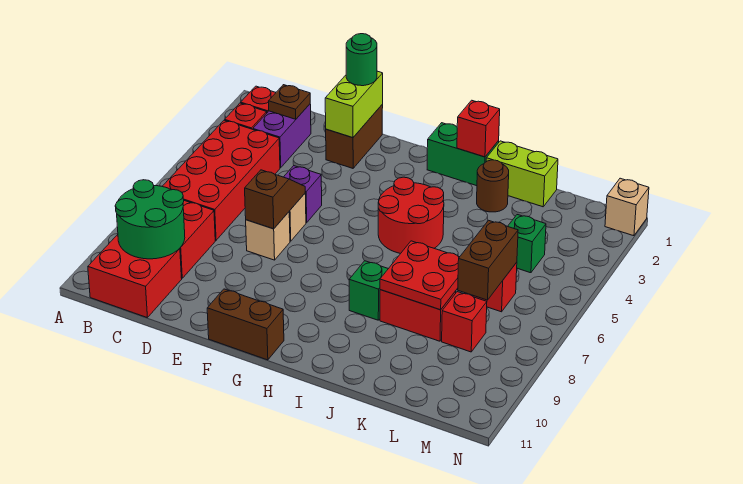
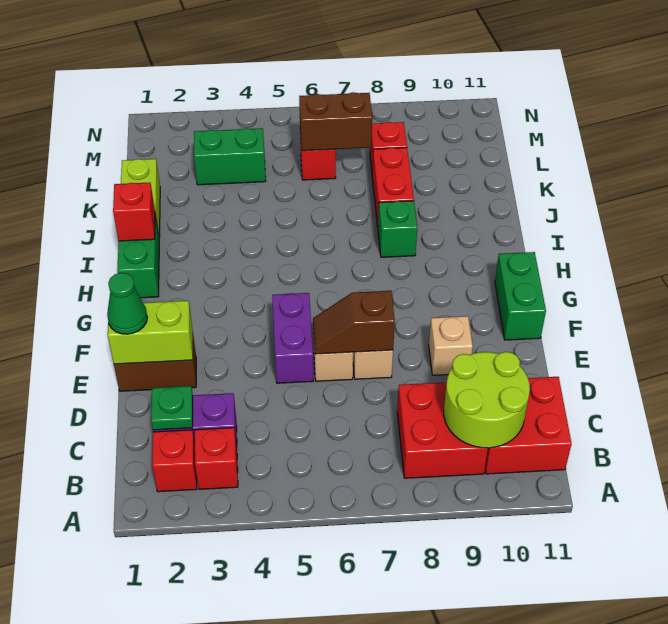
red 2x4 brick [162,120,280,240] -> none
green 2x2 round brick [115,180,185,259] -> lime 2x2 round brick [444,352,530,448]
brown 1x1 plate [269,85,310,119] -> green 1x1 plate [151,386,193,430]
green 1x1 round brick [346,34,377,86] -> green 1x1 cone [107,273,147,334]
purple 1x1 brick [284,166,322,223] -> purple 1x2 brick [272,293,314,383]
brown 1x2 brick [207,289,284,360] -> green 1x2 brick [495,252,546,340]
red 2x2 round brick [378,177,444,254] -> none
brown 1x1 round brick [477,160,509,212] -> none
red 2x2 plate [380,241,459,310] -> none
green 1x1 brick [508,215,546,273] -> green 1x2 brick [194,128,266,185]
tan 1x1 brick [605,178,649,236] -> tan 1x1 brick moved to [429,316,473,375]

